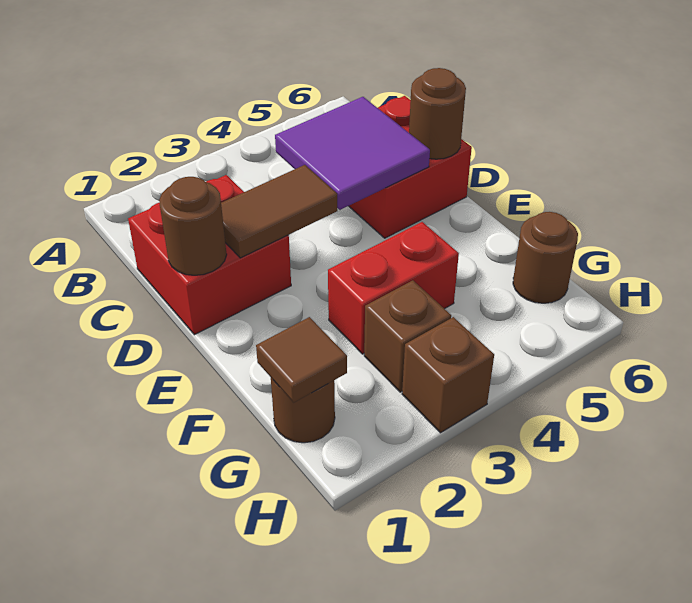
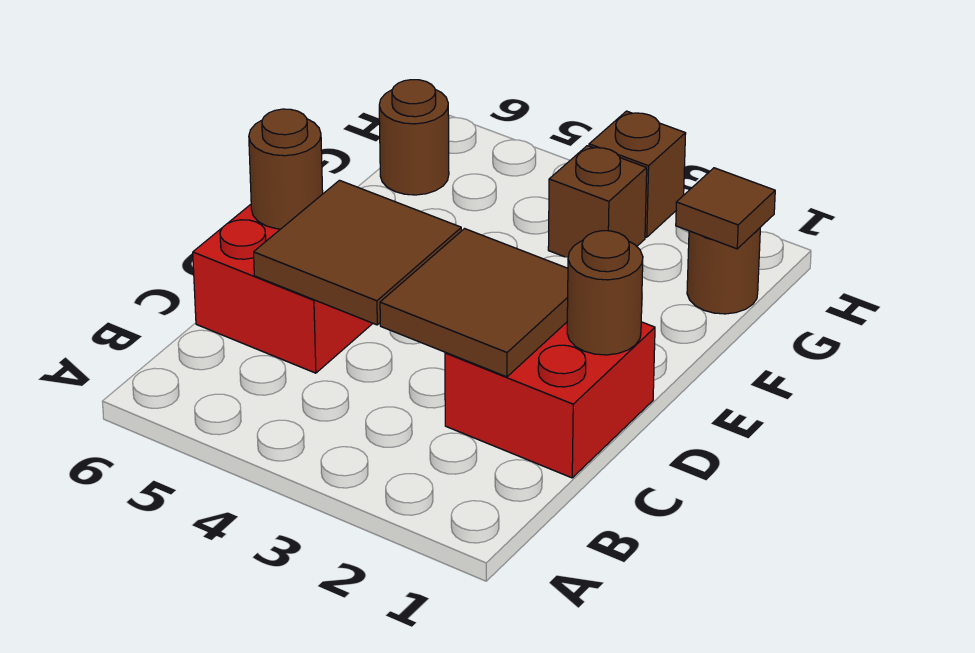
purple 2x2 tile [275,97,430,210] -> brown 2x2 tile [254,180,461,325]
brown 1x2 tile [221,165,337,258] -> brown 2x2 tile [380,229,568,377]
red 1x2 brick [328,222,459,354] -> none

